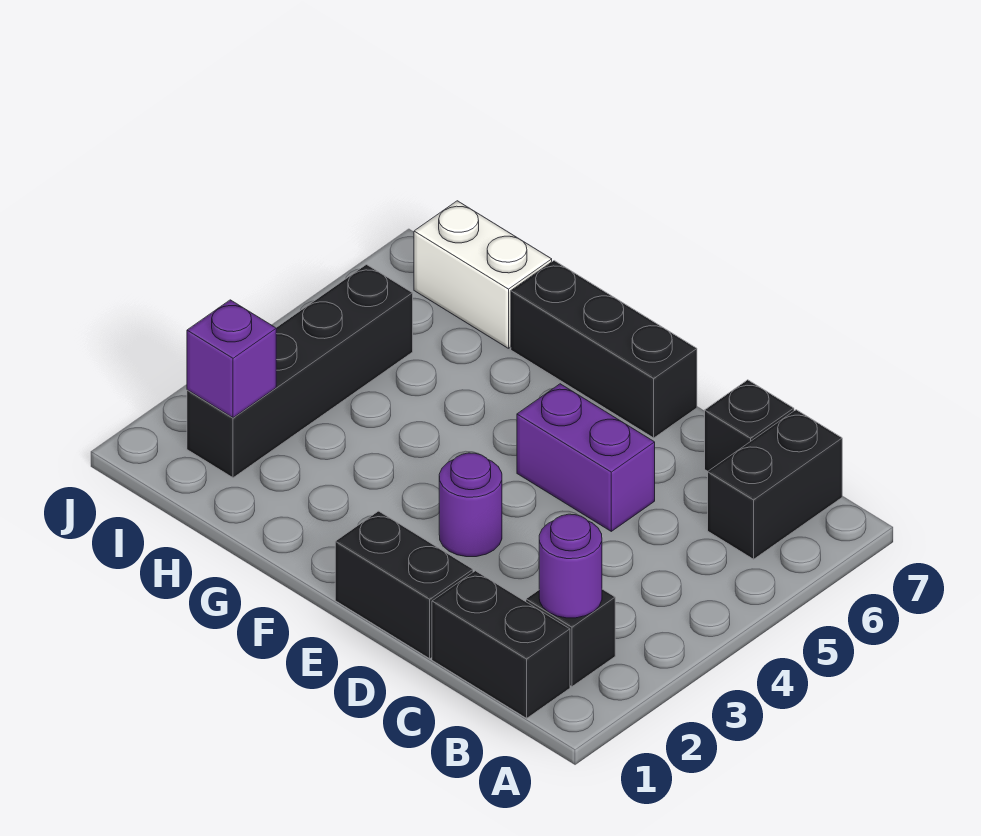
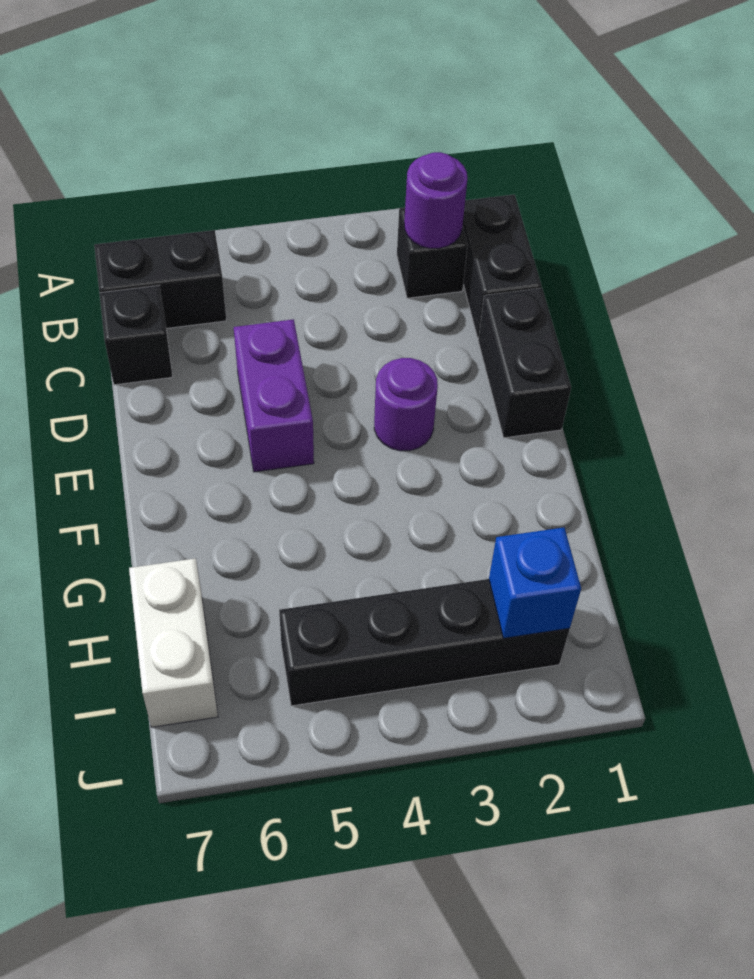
black 1x3 brick [511,261,697,438] -> none
purple 1x1 brick [187,300,276,418] -> blue 1x1 brick [489,527,581,638]

